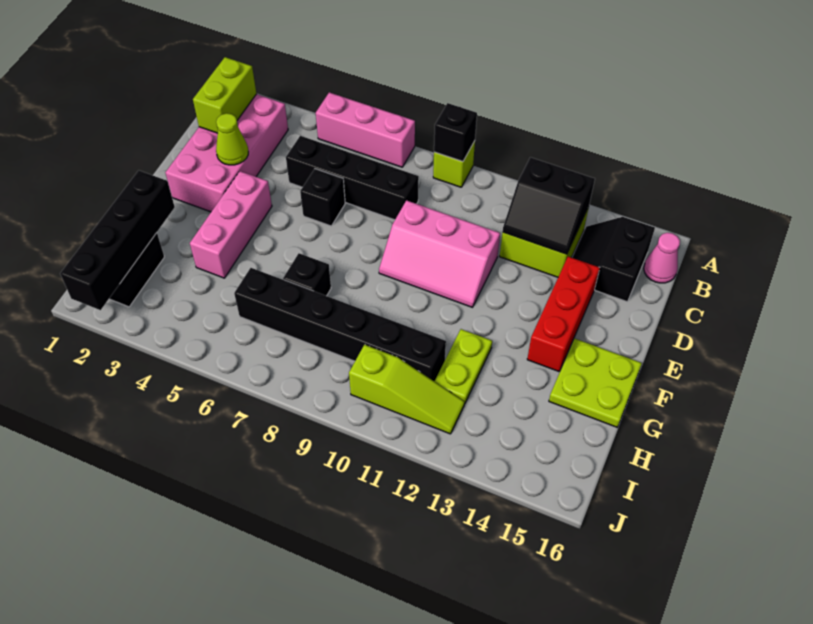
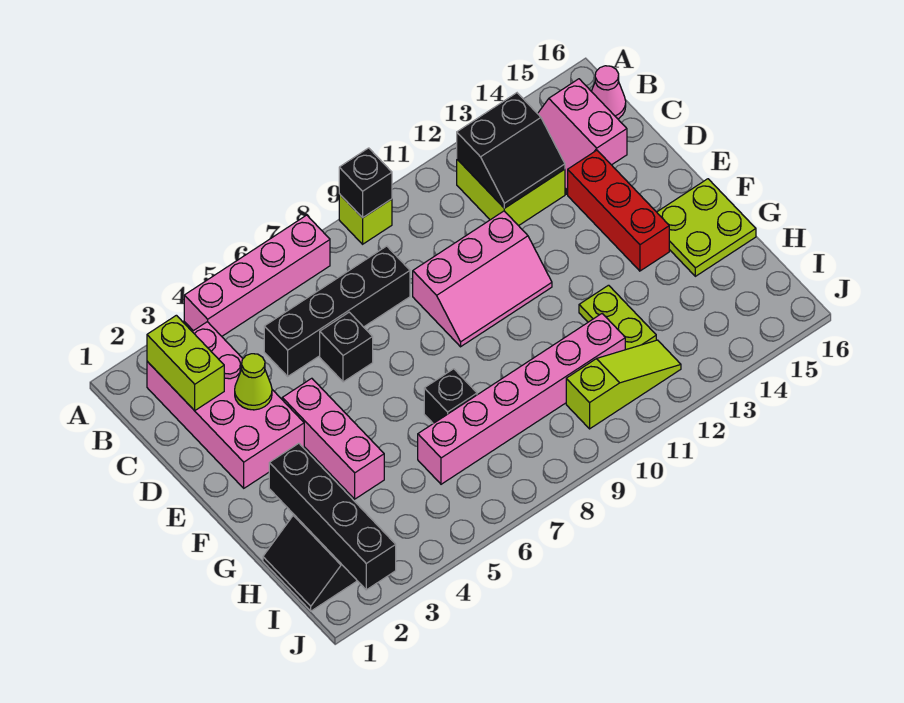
pink 1x3 brick [316,92,415,167] -> pink 1x4 brick [184,215,330,336]
black 2x2 slope [572,217,655,302] -> pink 2x2 slope [538,79,627,194]
black 1x6 brick [234,268,446,381] -> pink 1x6 brick [418,314,625,484]

